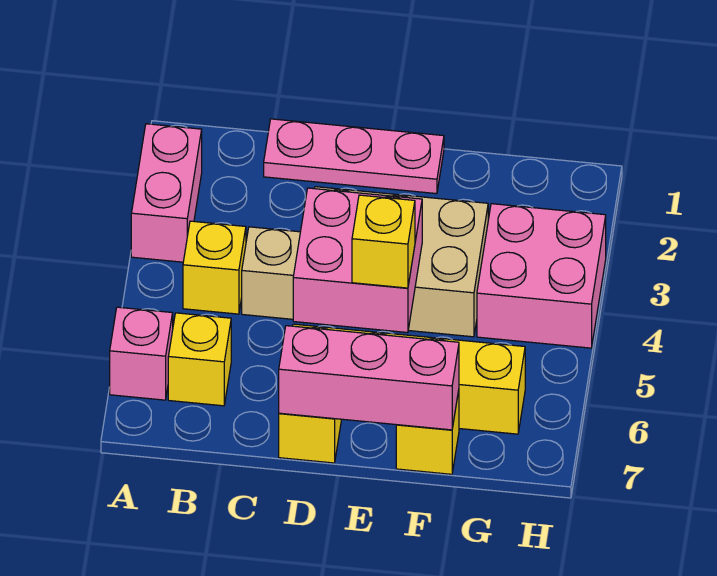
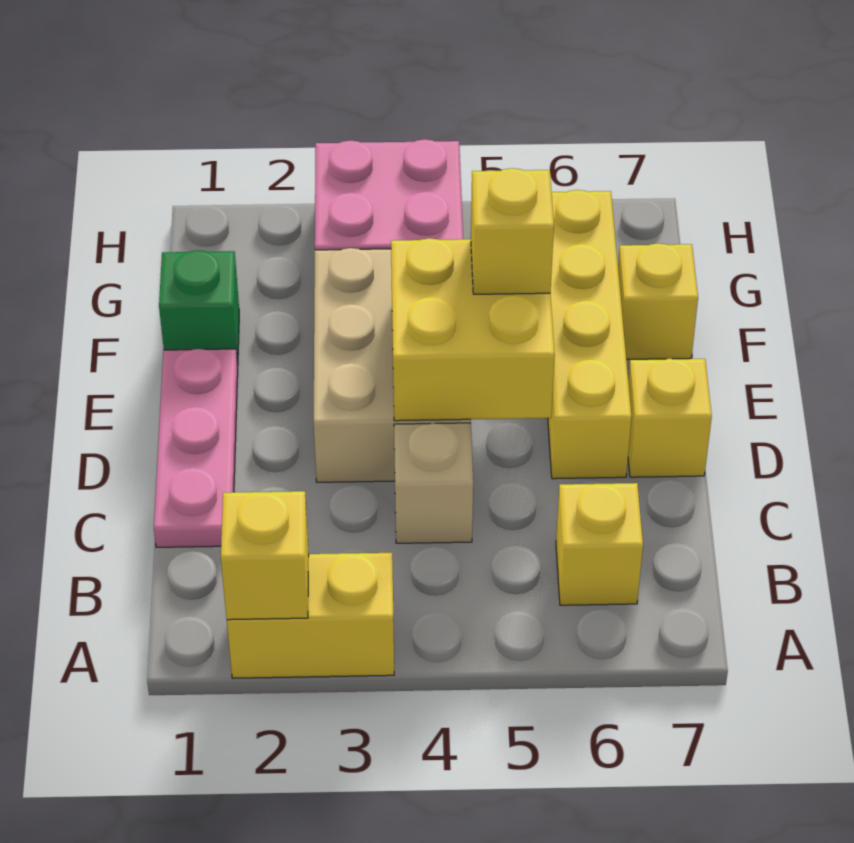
pink 1x2 brick [131,124,202,262] -> yellow 1x2 brick [227,553,394,678]
pink 1x1 brick [110,307,173,400] -> none
yellow 1x1 brick [183,221,246,314] -> yellow 1x1 brick moved to [221,491,309,620]
pink 2x2 brick [293,188,422,333] -> yellow 2x2 brick [391,238,555,421]
pink 1x3 brick [279,326,459,430] -> none
none -> green 1x1 brick [159,250,239,365]

